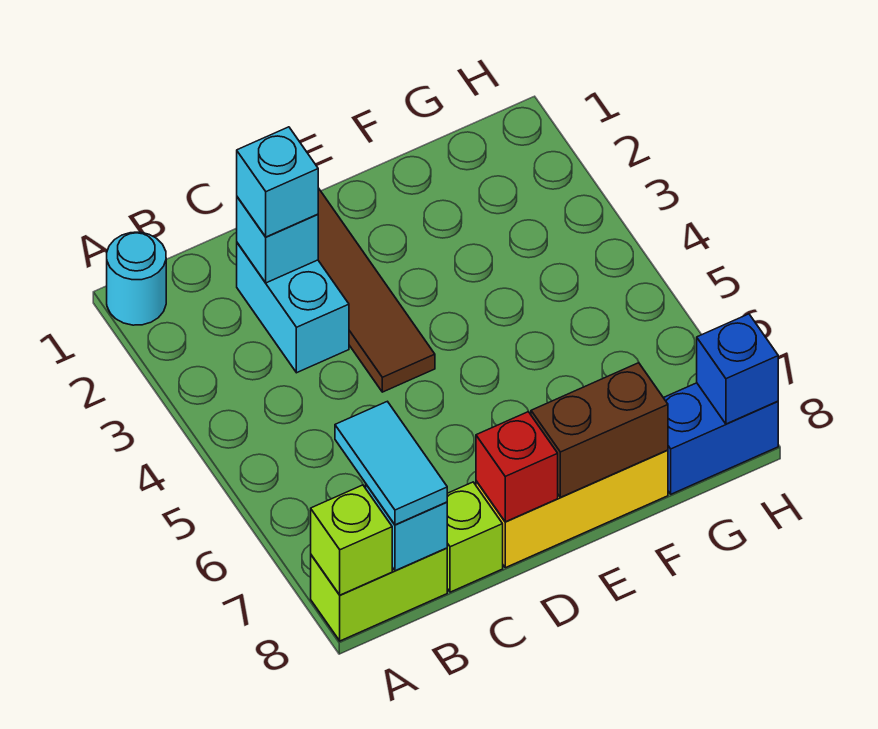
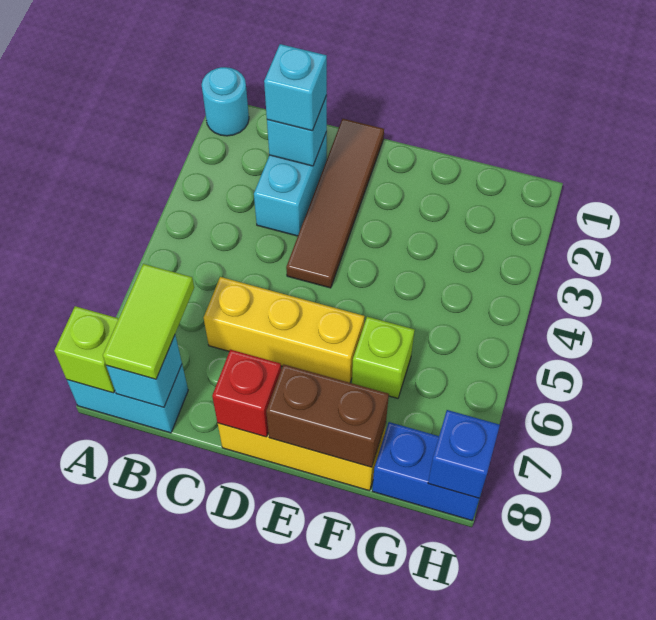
lime 1x2 brick [311,548,447,641] -> cyan 1x2 brick [67,365,188,433]
cyan 1x2 tile [335,401,447,525] -> lime 1x2 tile [103,264,194,379]
none -> yellow 1x3 brick [204,277,365,383]
lime 1x1 brick [447,482,503,592] -> lime 1x1 brick moved to [352,317,415,398]

